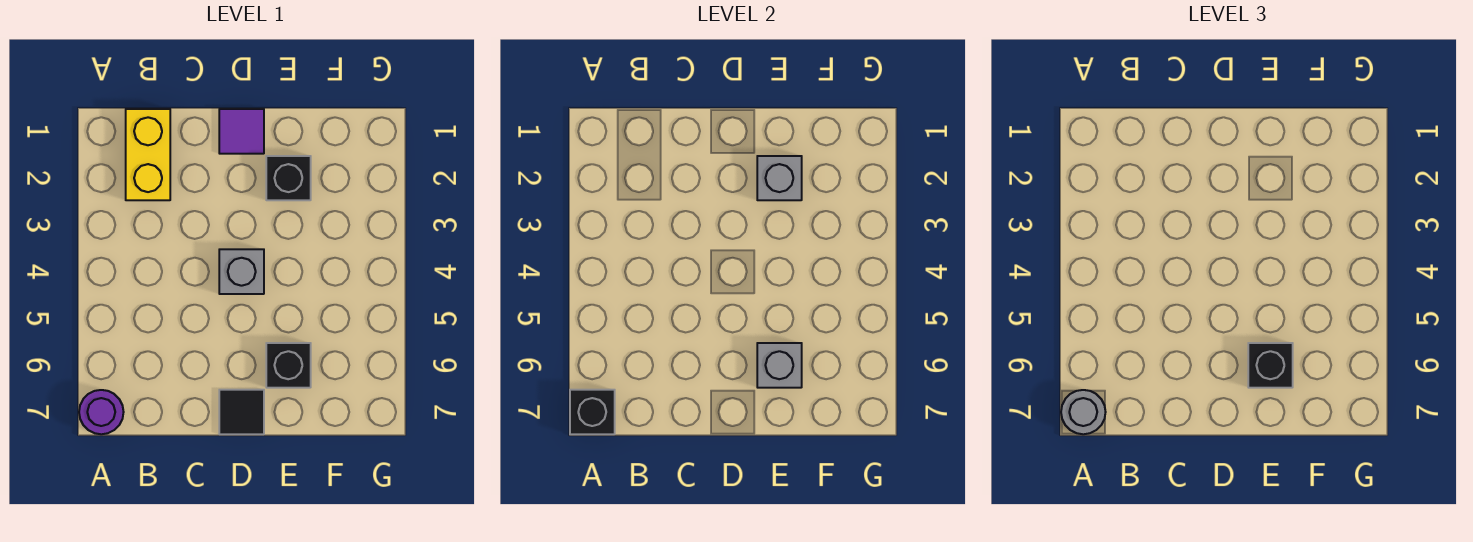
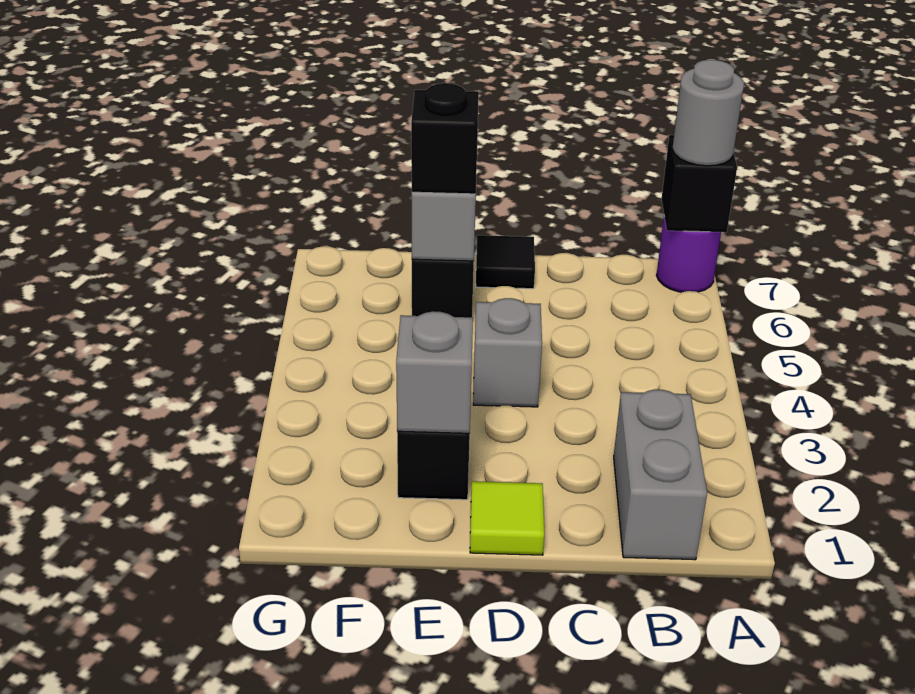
yellow 1x2 brick [126,109,170,200] -> grey 1x2 brick [614,390,707,560]
purple 1x1 tile [219,109,264,154] -> lime 1x1 tile [470,481,544,555]

